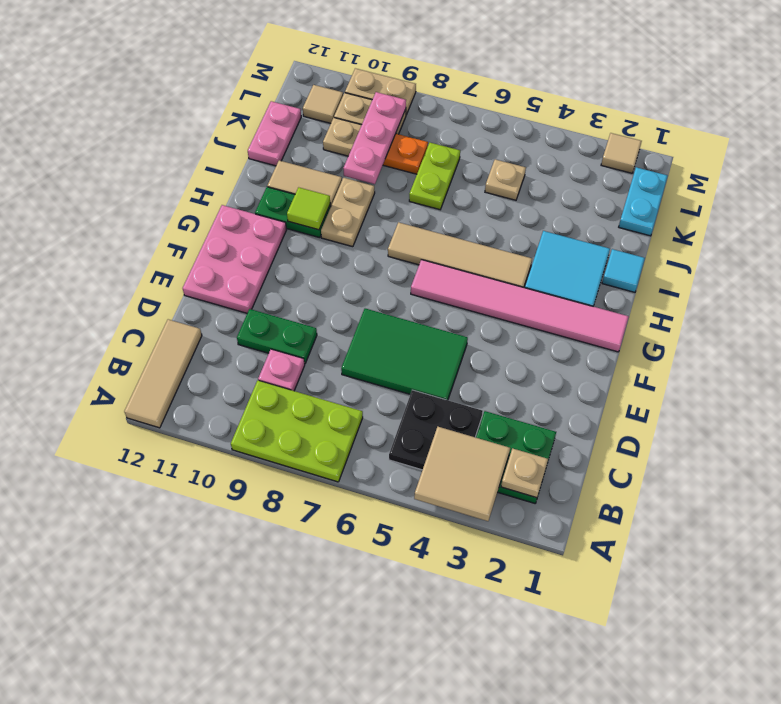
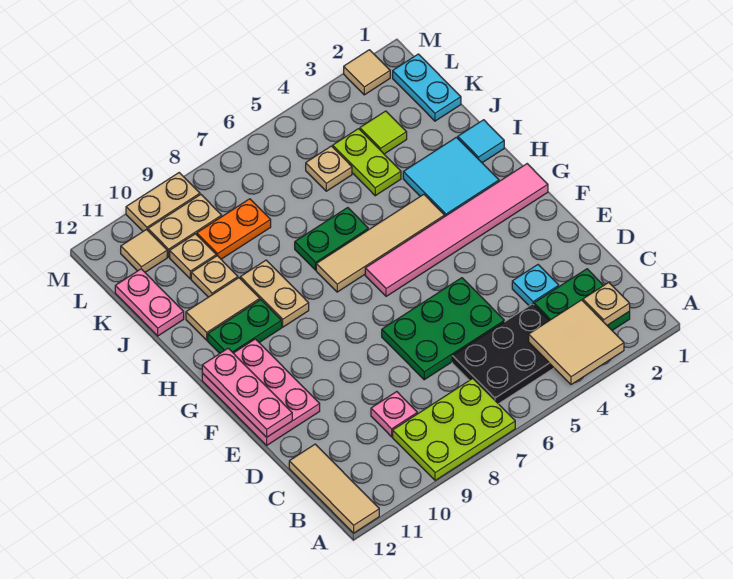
black 2x2 plate [389,390,483,470] -> black 2x3 plate [452,304,554,404]
none -> cyan 1x1 plate [512,265,559,306]
green 2x3 tile [341,309,468,400] -> green 2x3 plate [382,278,504,380]
green 1x2 plate [237,309,317,364] -> green 1x2 plate moved to [295,208,368,270]
lime 1x1 tile [287,187,330,230] -> lime 1x1 tile moved to [360,111,407,154]
lime 1x2 plate [409,143,460,210] -> lime 1x2 plate moved to [333,129,401,196]
pink 1x3 plate [343,92,406,184] -> pink 1x3 plate moved to [202,348,292,437]
none -> tan 1x1 plate [191,256,238,297]

